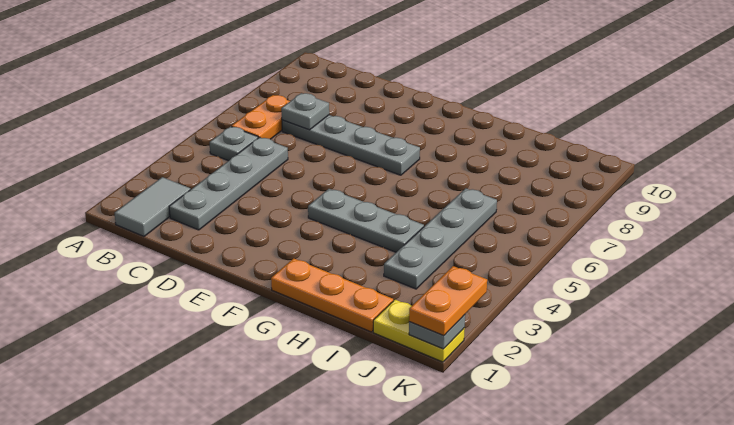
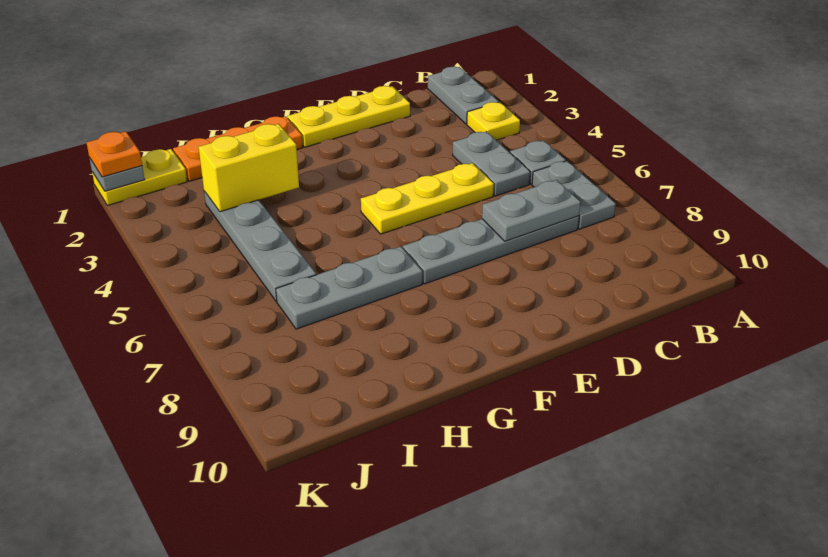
grey 1x2 tile [115,177,191,236] -> grey 1x2 plate [428,67,499,124]
none -> yellow 1x1 plate [467,102,520,140]
orange 1x2 plate [232,95,290,139] -> grey 1x2 plate [532,161,616,229]
grey 1x4 plate [169,137,288,230] -> grey 1x2 plate [453,132,530,196]
grey 1x1 plate [281,93,329,130] -> grey 1x2 plate [482,180,580,241]
none -> yellow 1x3 plate [287,86,410,147]
none -> yellow 1x3 plate [361,163,494,234]
grey 1x3 plate [308,189,424,252] -> grey 1x3 plate moved to [276,247,422,329]
none -> yellow 1x2 brick [199,124,299,212]
orange 1x2 plate [409,266,487,336] -> orange 1x1 plate [86,132,142,177]

